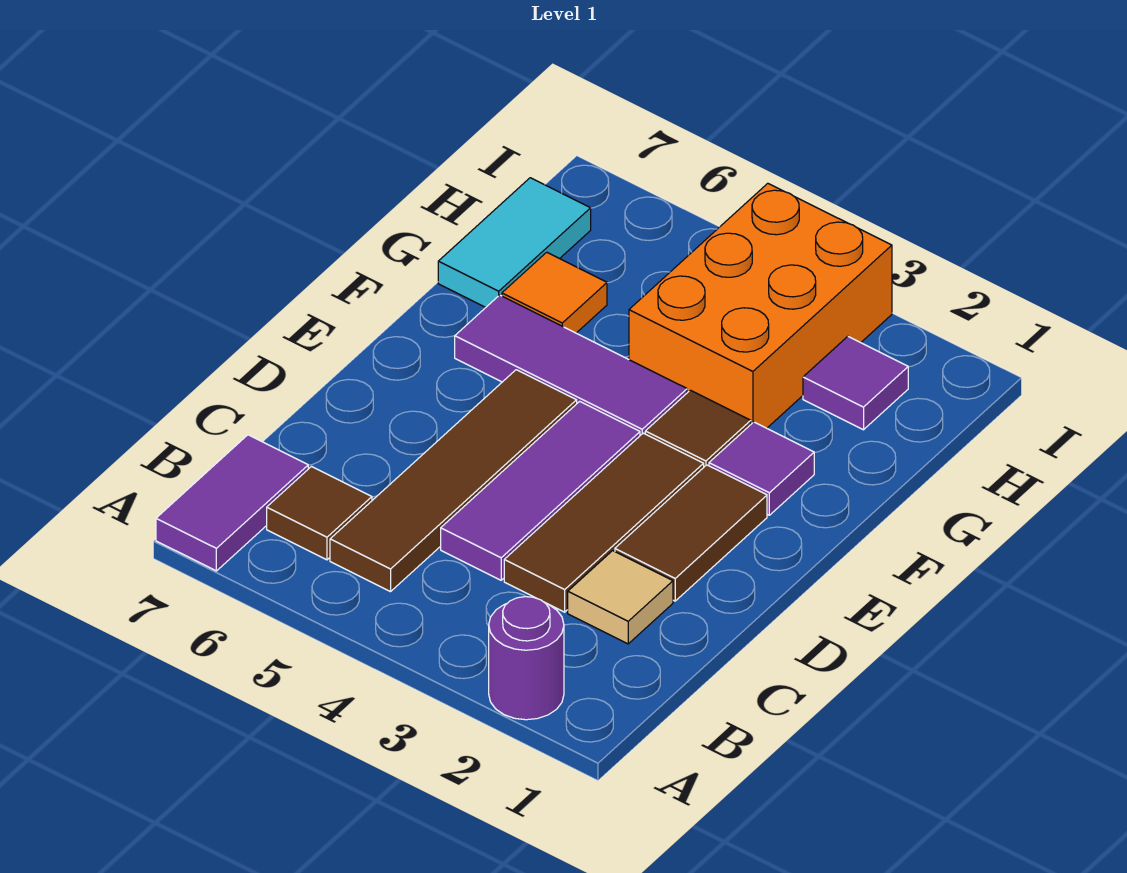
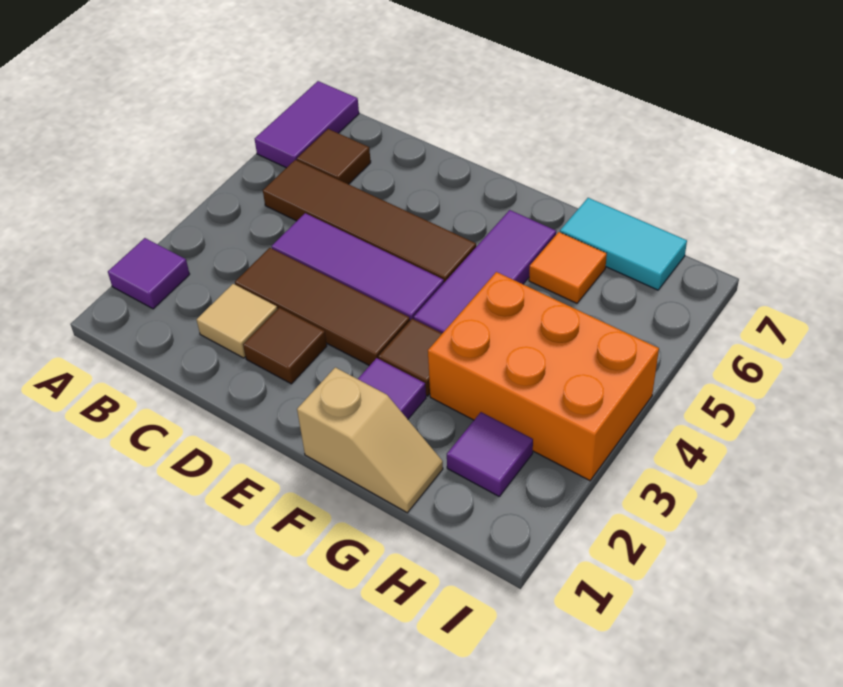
purple 1x1 round brick [489,597,564,720] -> purple 1x1 tile [108,238,190,309]
purple 1x2 tile [156,435,308,571] -> purple 1x2 tile turned to [255,81,359,168]
brown 1x2 tile [615,465,767,601] -> brown 1x1 tile [243,308,327,384]
none -> tan 1x2 slope [297,367,443,513]

